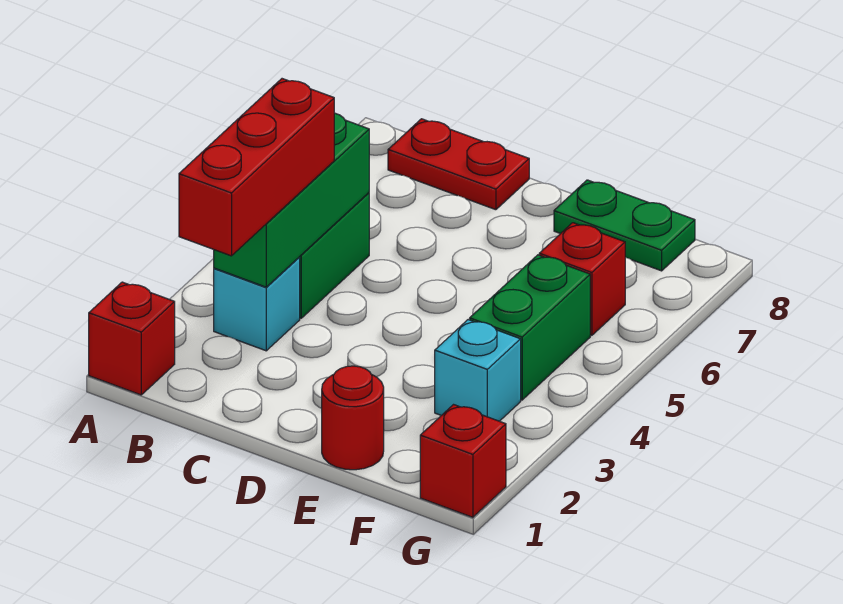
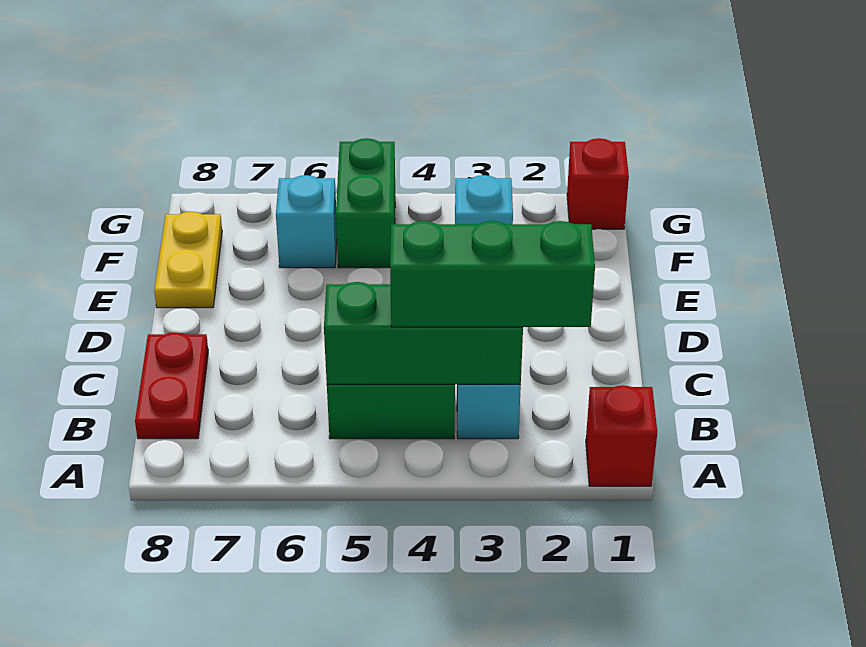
red 1x3 brick [179,79,334,256] -> green 1x3 brick [390,221,595,327]
red 1x1 round brick [322,366,384,470] -> none
green 1x2 plate [554,180,695,271] -> yellow 1x2 plate [154,212,222,308]
green 1x2 brick [470,255,590,400] -> green 1x2 brick turned to [336,138,395,268]
red 1x1 brick [539,223,625,335] -> cyan 1x1 brick [276,175,337,268]

